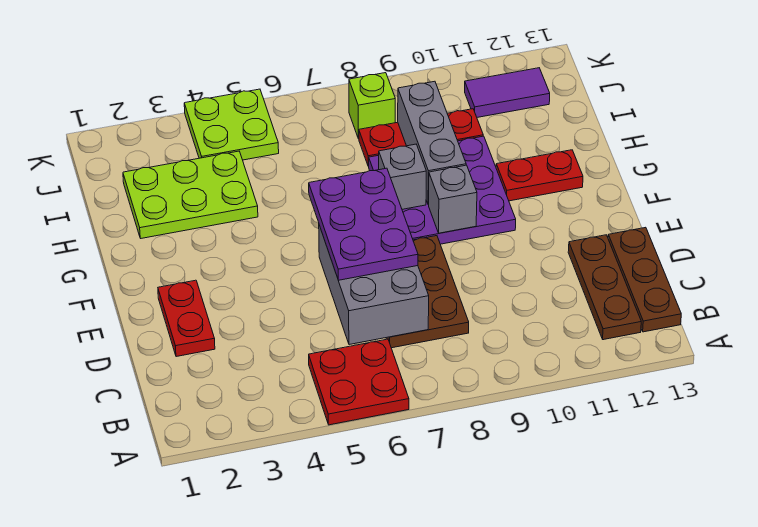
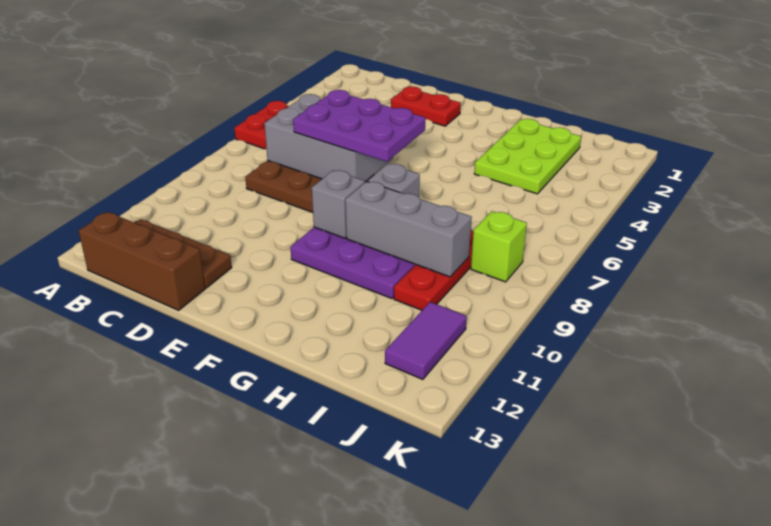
brown 1x3 plate [608,227,681,332] -> brown 1x3 brick [79,212,205,310]
red 1x2 plate [496,150,583,201] -> none
lime 2x2 plate [184,89,279,160] -> none

